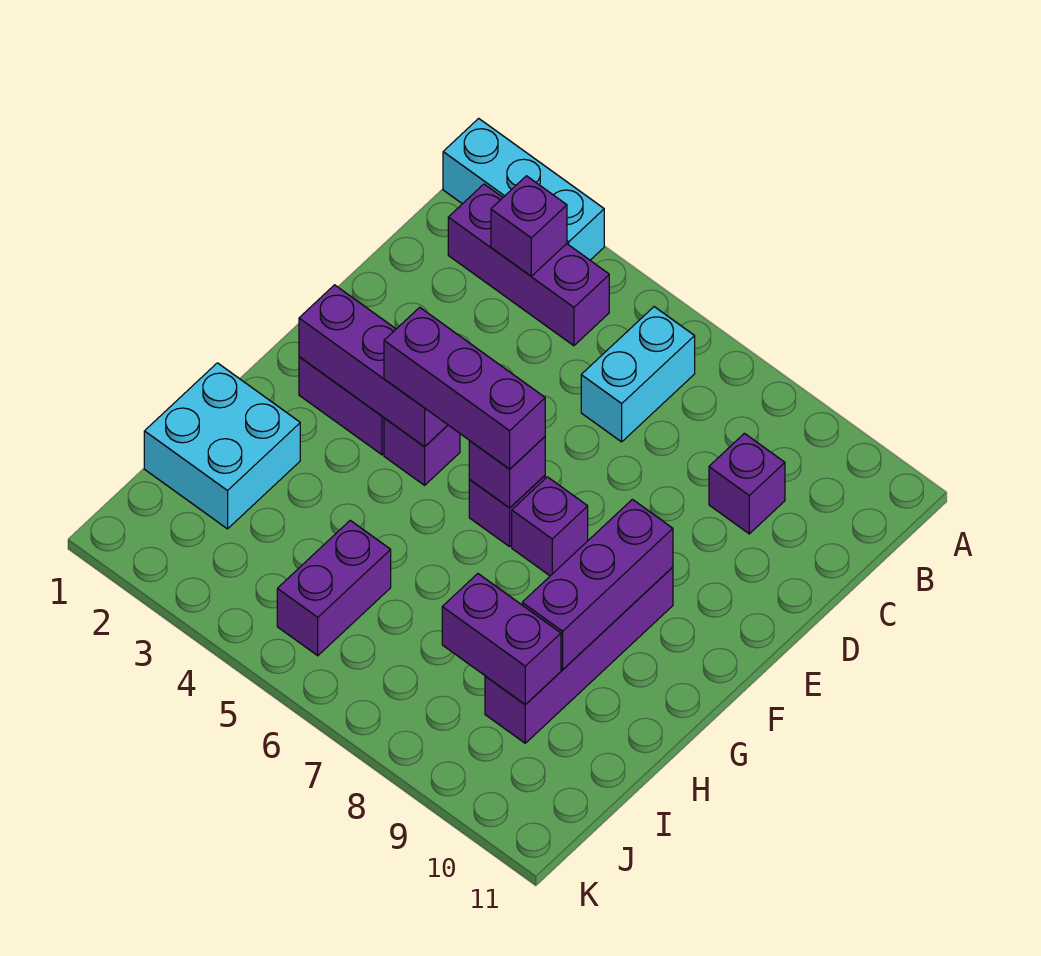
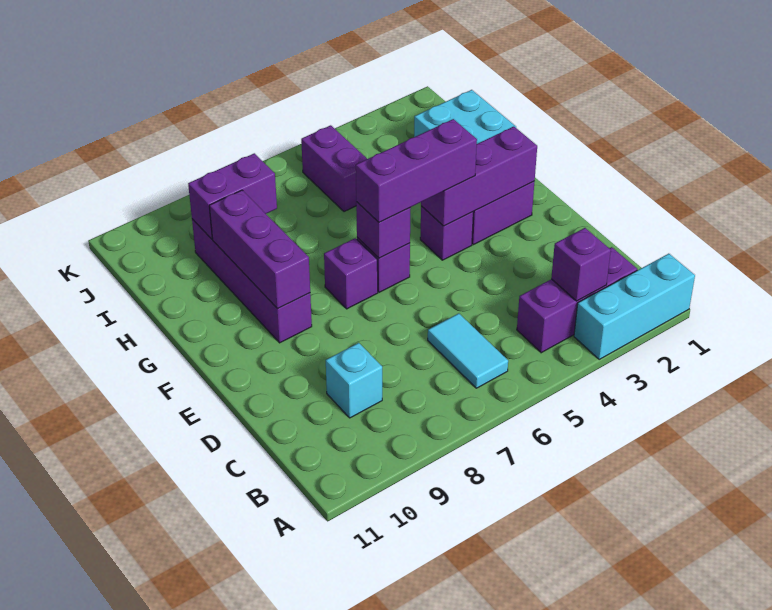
cyan 1x2 brick [581,307,695,442] -> cyan 1x2 tile [428,313,508,388]
purple 1x1 brick [709,433,785,534] -> cyan 1x1 brick [326,343,382,418]

